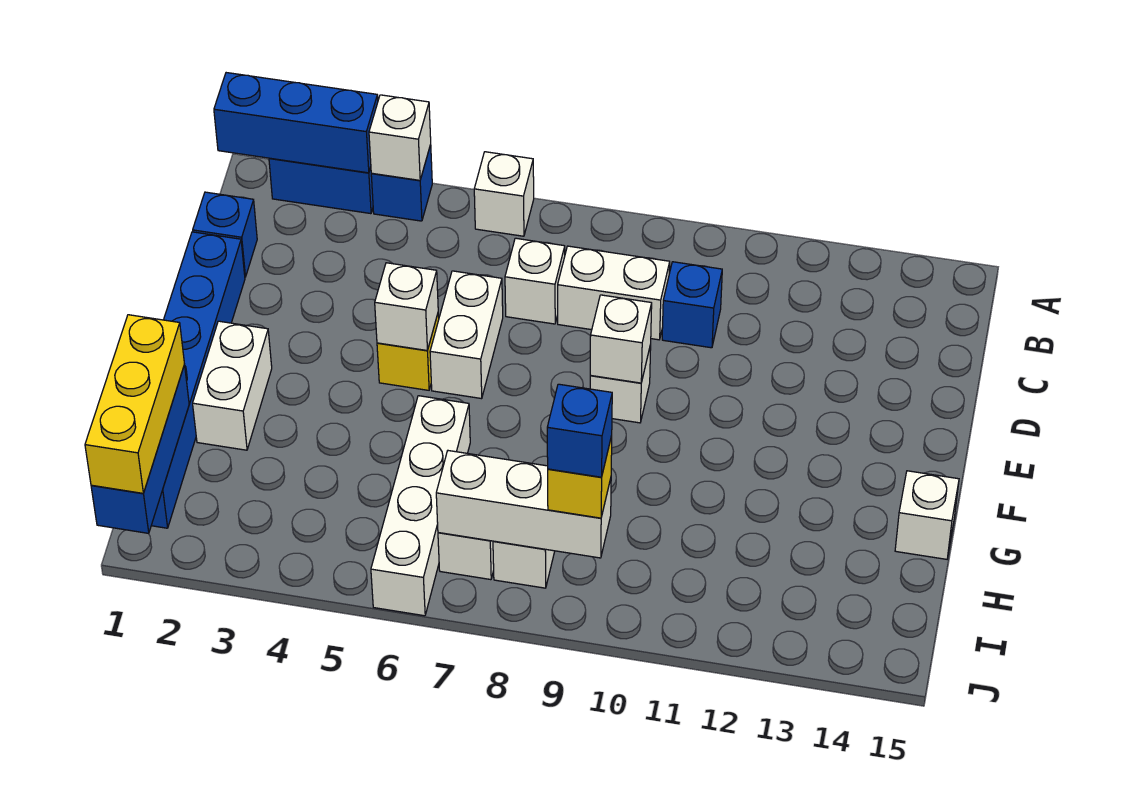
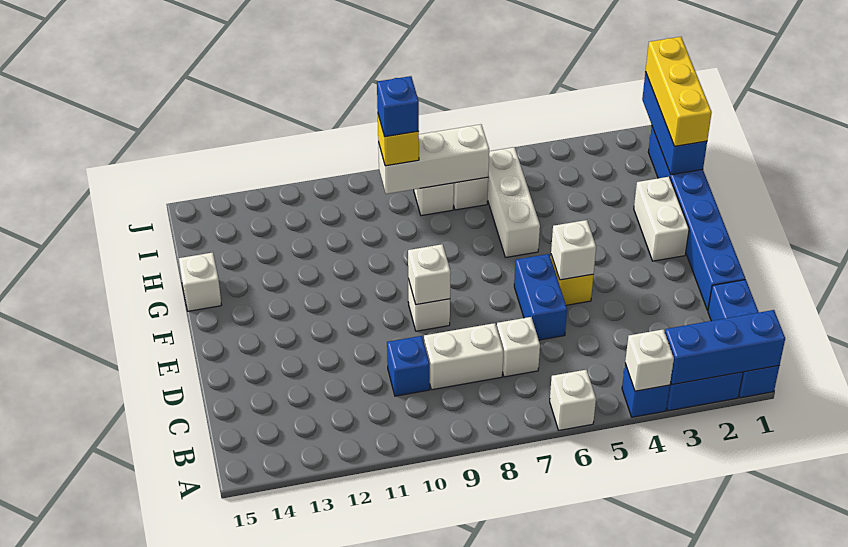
blue 1x1 brick [193,192,257,277] -> blue 1x3 brick [708,280,779,398]
white 1x2 brick [430,271,503,399] -> blue 1x2 brick [514,254,567,340]
white 1x4 brick [371,396,470,616] -> white 1x3 brick [488,147,540,257]

